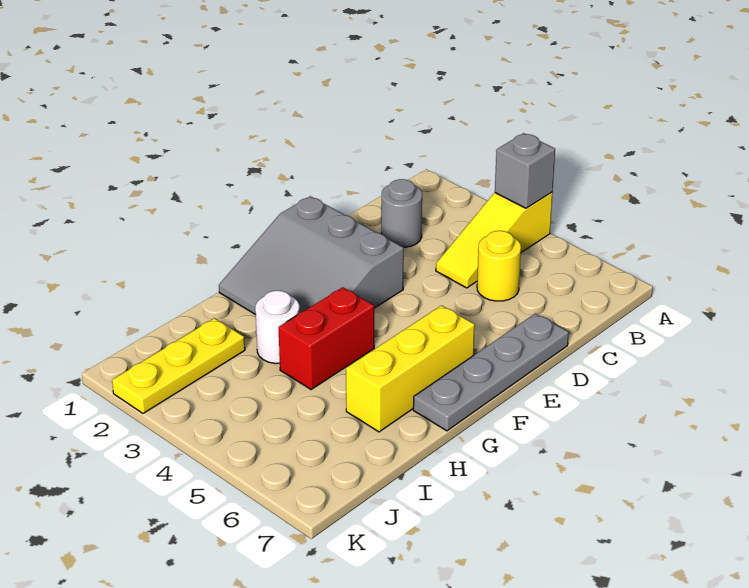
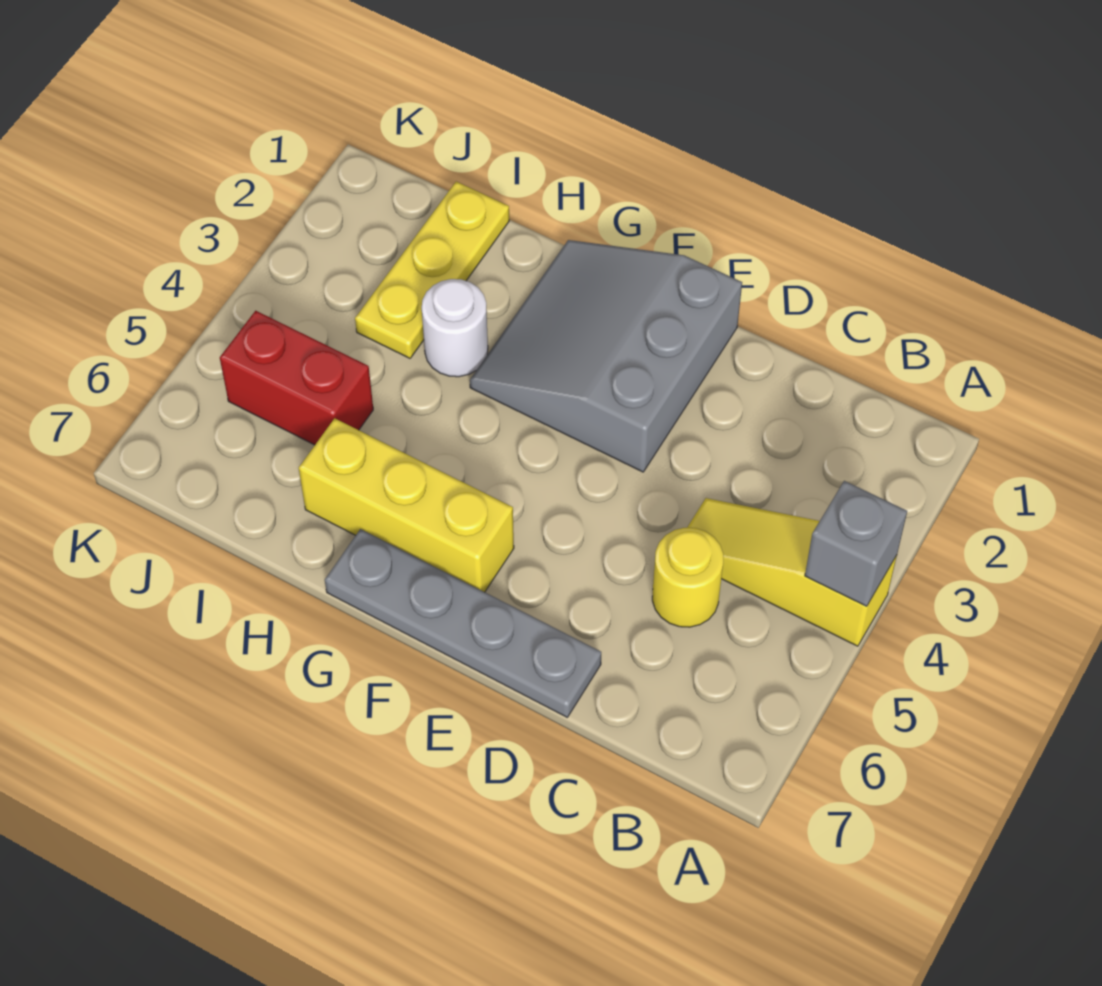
grey 1x1 round brick [381,179,422,248] -> none
red 1x2 brick [279,287,374,390] -> red 1x2 brick moved to [220,311,373,445]
yellow 1x3 plate [112,318,245,413] -> yellow 1x3 plate turned to [355,182,509,358]

